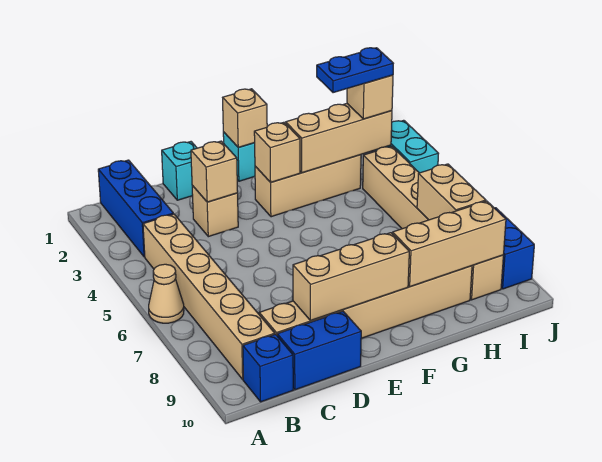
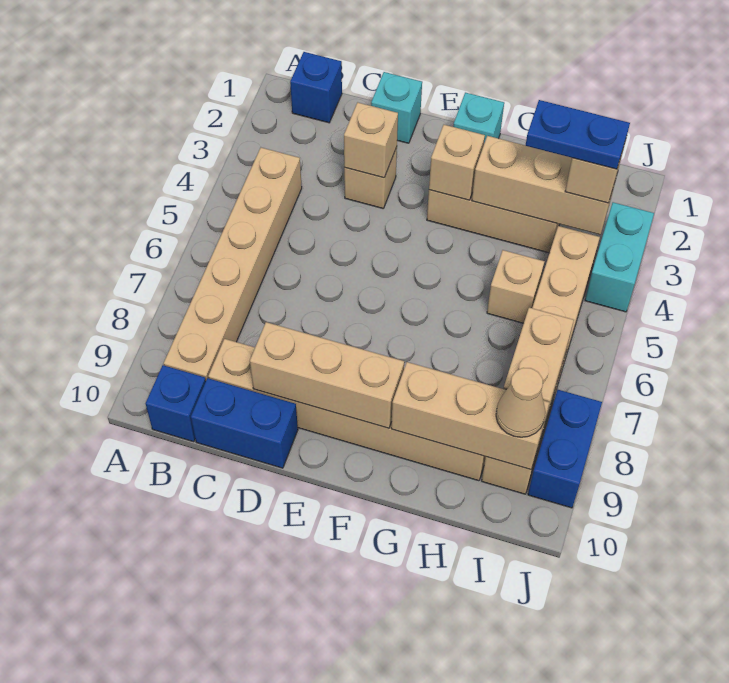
tan 1x1 cone [149,264,184,323] -> tan 1x1 cone moved to [496,368,545,437]
blue 1x3 brick [98,160,173,257] -> blue 1x1 brick [290,52,342,123]
tan 1x1 brick [223,89,267,147] -> tan 1x1 brick moved to [487,250,545,323]

